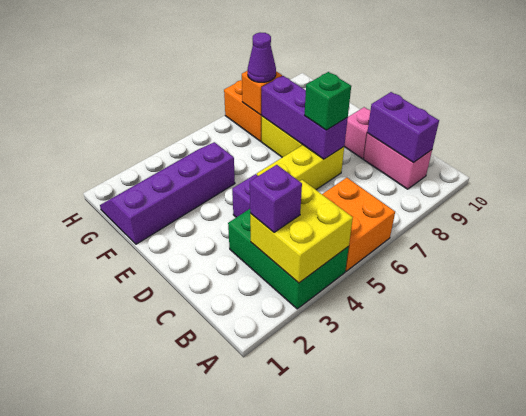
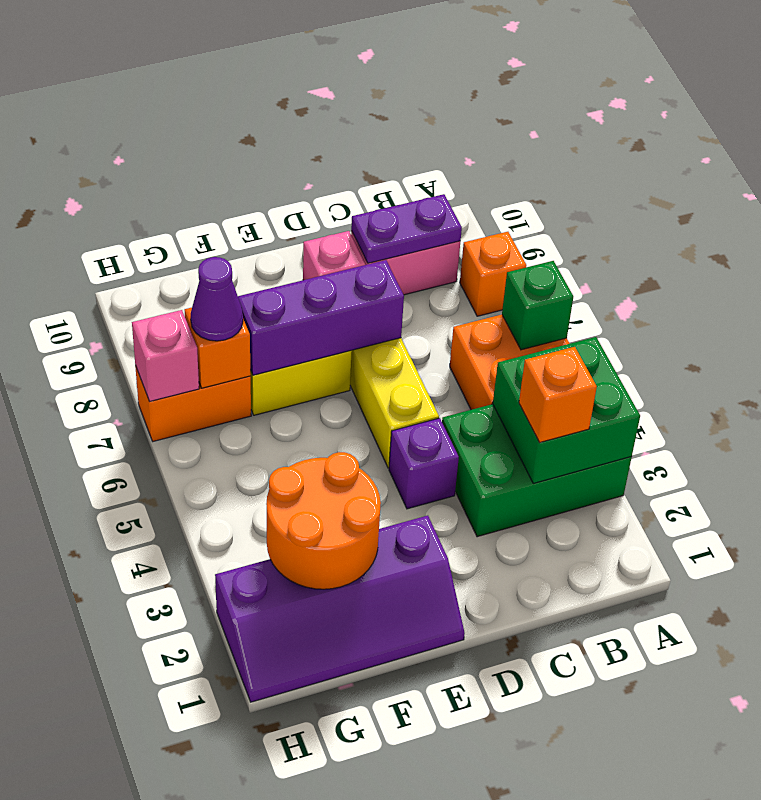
yellow 2x2 brick [250,180,353,283] -> green 2x2 brick [493,337,640,483]
none -> orange 1x1 brick [460,232,526,316]
purple 1x1 brick [250,165,302,232] -> orange 1x1 brick [519,347,597,442]
purple 1x2 brick [367,92,439,163] -> purple 1x2 plate [351,194,462,263]
green 1x1 brick [304,72,351,130] -> green 1x1 brick moved to [502,261,573,350]
purple 2x4 slope [100,142,235,244] -> purple 2x4 slope turned to [215,516,465,702]
none -> orange 2x2 round brick [267,452,381,589]
none -> pink 1x1 brick [132,310,199,402]

